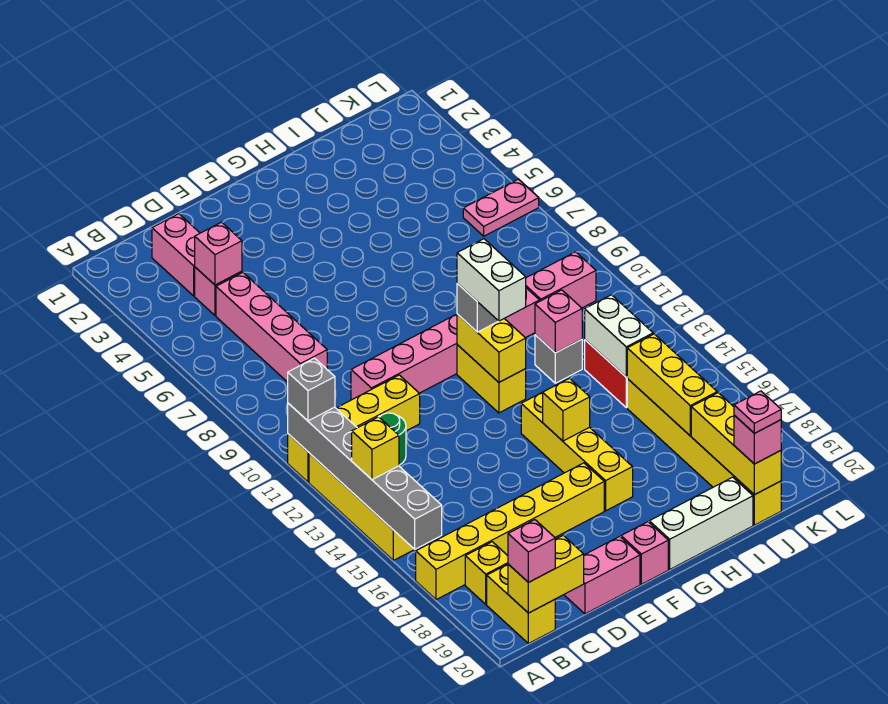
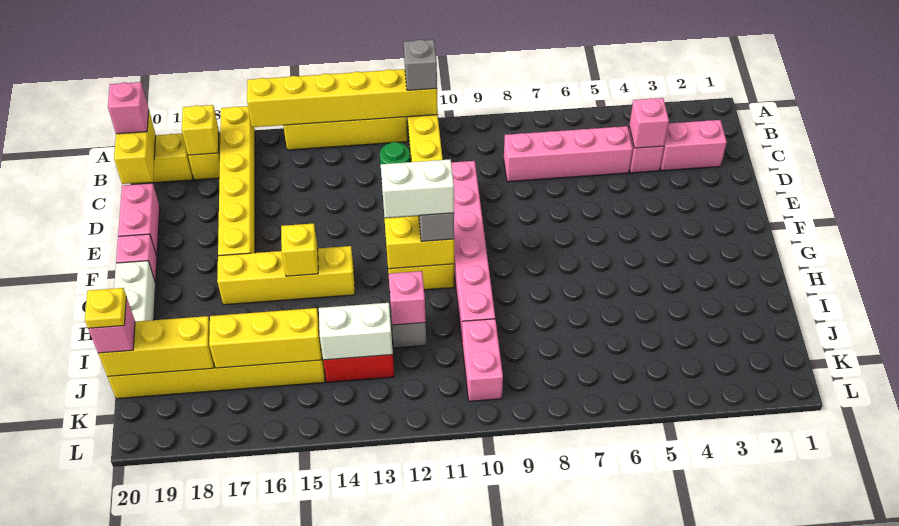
grey 1x6 brick [288,403,442,549] -> yellow 1x6 brick [247,69,438,127]
yellow 1x1 brick [352,417,399,480] -> yellow 1x1 brick moved to [182,105,219,155]
pink 1x1 plate [734,391,781,433] -> yellow 1x1 plate [85,288,126,328]
pink 1x2 plate [463,179,539,236] -> none

